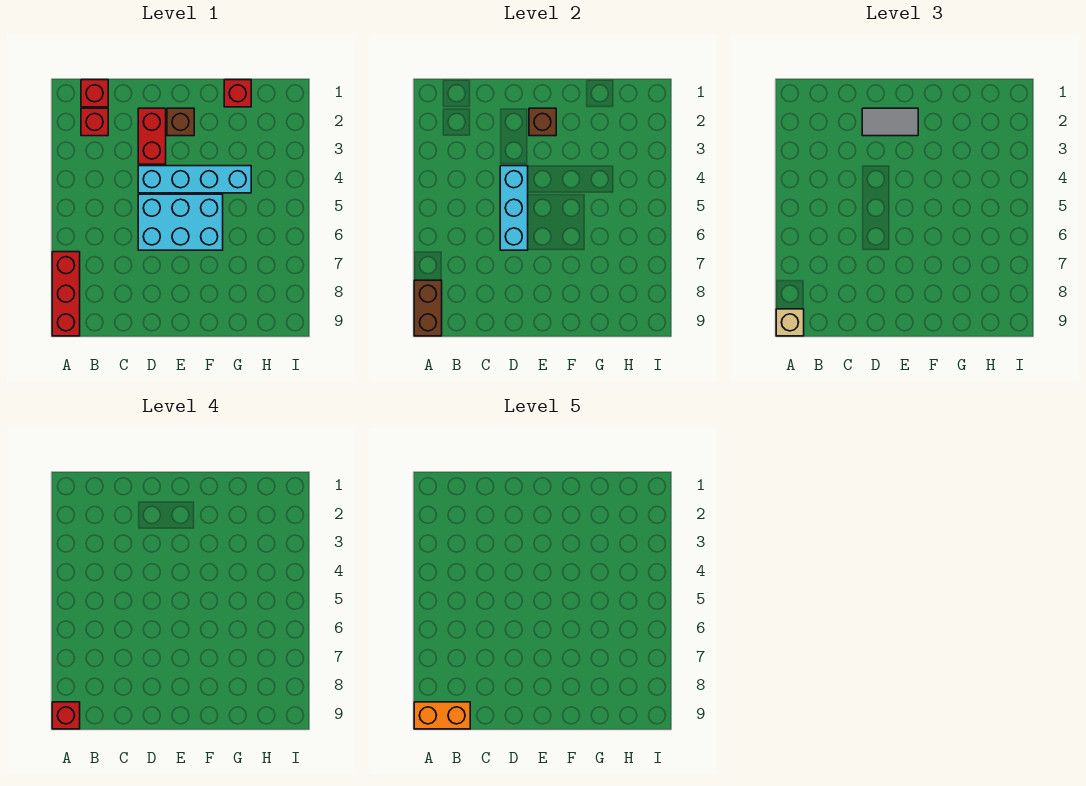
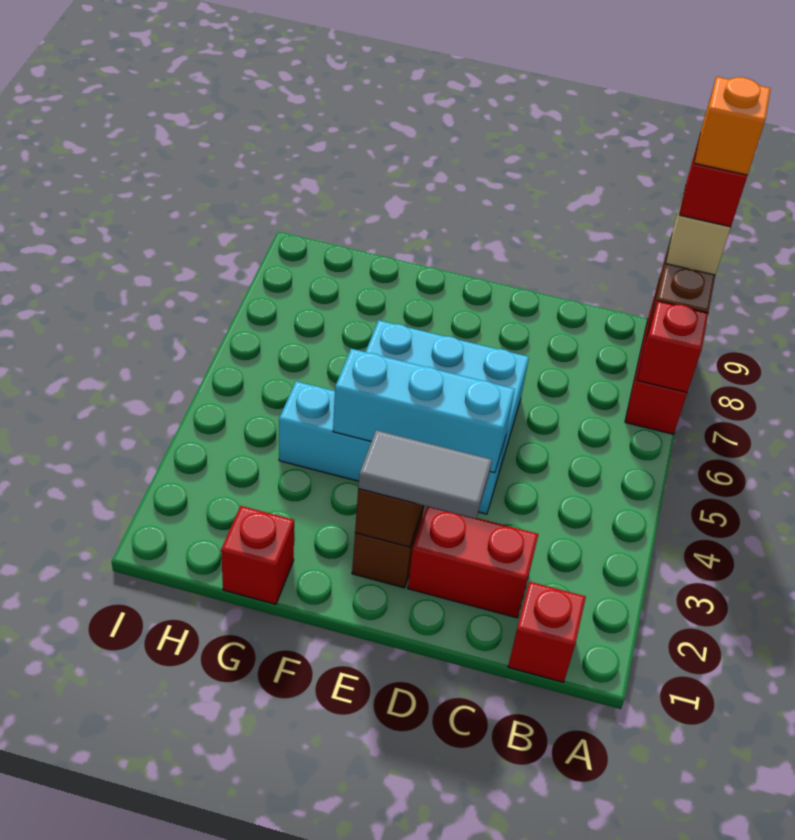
orange 1x2 brick [414,702,470,729] -> orange 1x1 brick [694,77,771,175]
red 1x1 brick [81,108,108,136] -> red 1x1 brick moved to [637,301,708,393]
red 1x2 brick [138,108,166,164] -> red 1x2 brick turned to [408,506,538,618]
cyan 1x3 brick [500,166,528,250] -> cyan 1x3 brick turned to [333,349,515,473]

